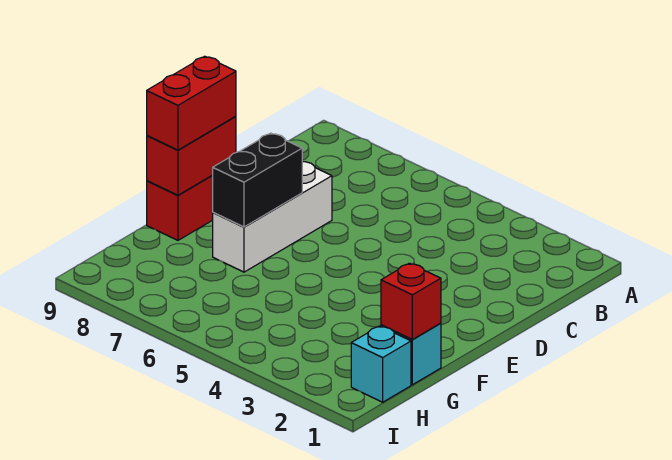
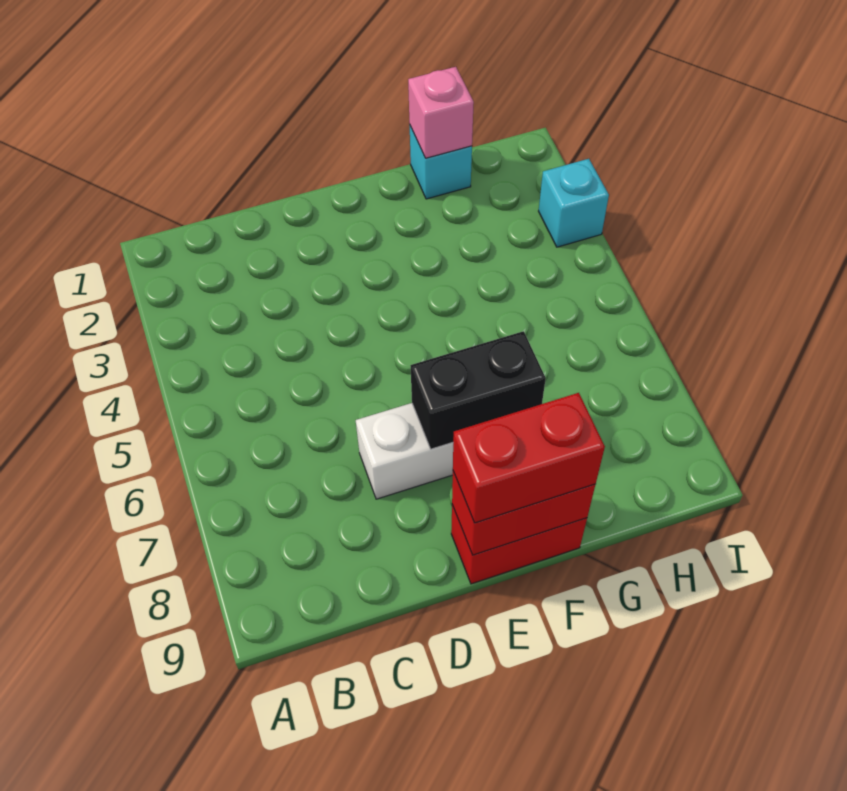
red 1x1 brick [381,263,441,339] -> pink 1x1 brick [408,67,474,158]
cyan 1x1 brick [351,326,411,402] -> cyan 1x1 brick moved to [539,159,609,247]

